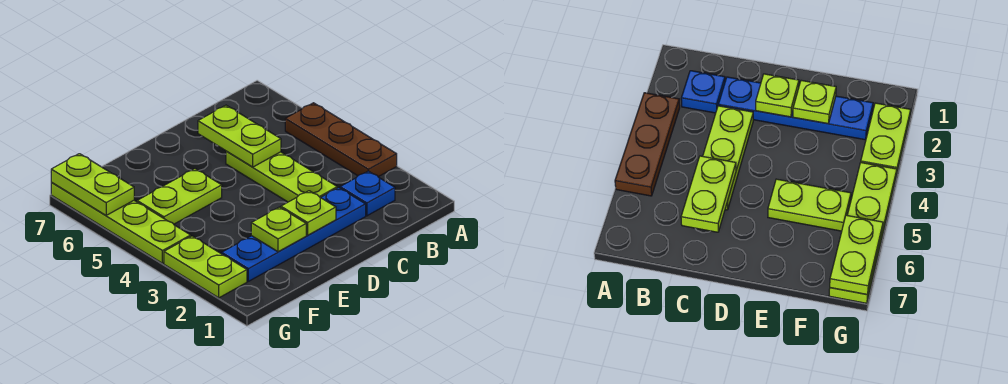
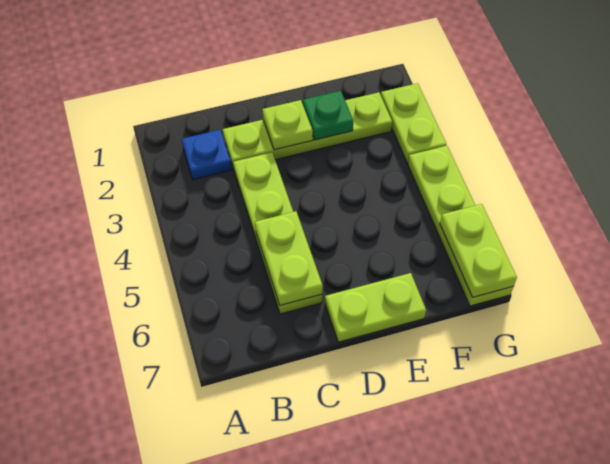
brown 1x3 plate [285,103,397,177] -> none
blue 1x4 plate [222,188,366,281] -> lime 1x4 plate [223,92,392,169]
lime 1x3 plate [226,151,337,202] -> lime 1x4 plate [233,152,322,314]
lime 1x1 plate [251,207,306,252] -> green 1x1 plate [303,91,353,140]
lime 1x2 plate [137,169,222,224] -> lime 1x2 plate moved to [325,273,426,342]

